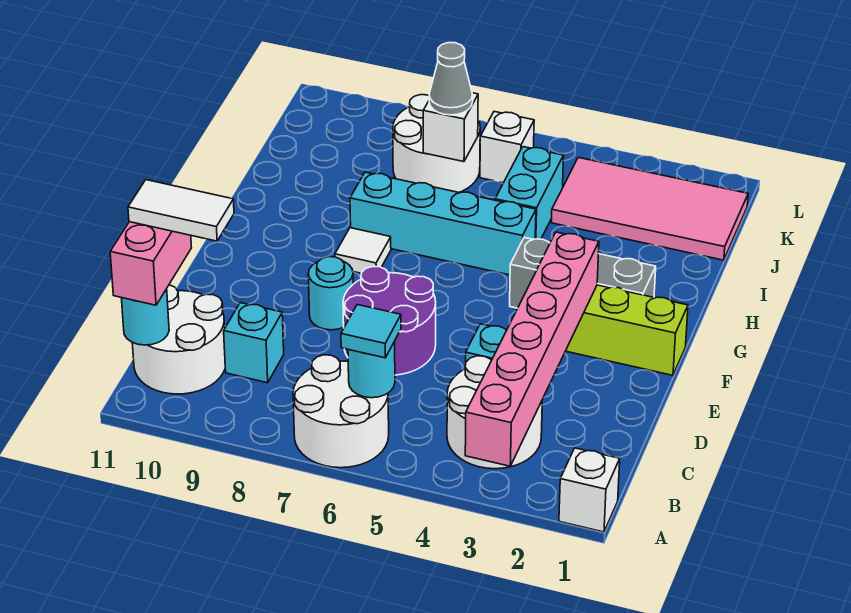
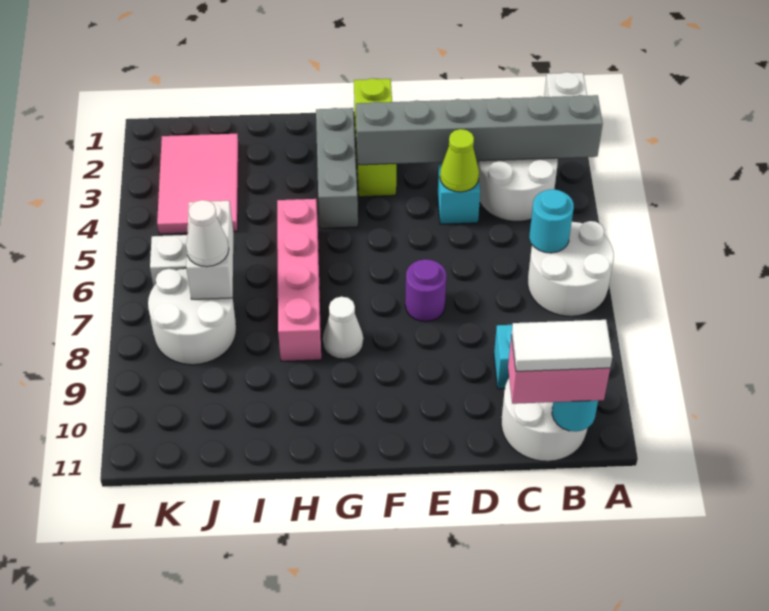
pink 1x6 brick [465,232,599,466] -> grey 1x6 brick [356,95,603,165]
cyan 1x1 tile [341,305,401,358] -> none
white 1x2 tile [128,180,234,241] -> white 1x2 tile turned to [512,320,612,371]
none -> lime 1x1 cone [440,129,479,192]
purple 2x2 round brick [343,267,436,375] -> purple 1x1 round brick [405,259,446,322]
cyan 1x1 round brick [308,257,353,330] -> none
white 1x1 tile [335,228,391,273] -> white 1x1 cone [323,297,363,359]
cyan 1x4 brick [350,172,536,275] -> pink 1x4 brick [277,199,321,361]
cyan 1x2 brick [495,147,564,239] -> none
pink 2x4 tile [551,157,748,260] -> pink 2x3 tile [157,134,239,234]
white 1x1 brick [423,93,478,162] -> white 1x2 brick [186,201,233,299]
grey 1x1 cone [429,43,473,115] -> white 1x1 cone [186,200,229,267]

